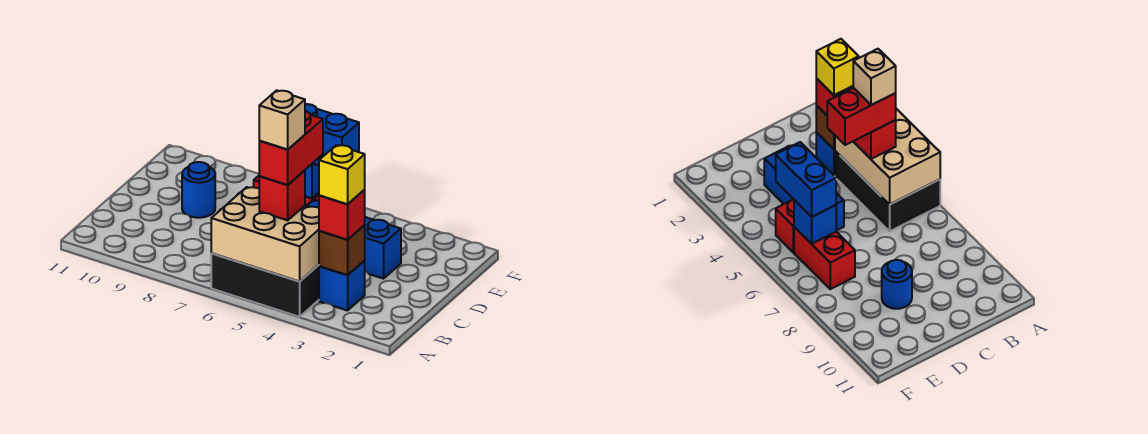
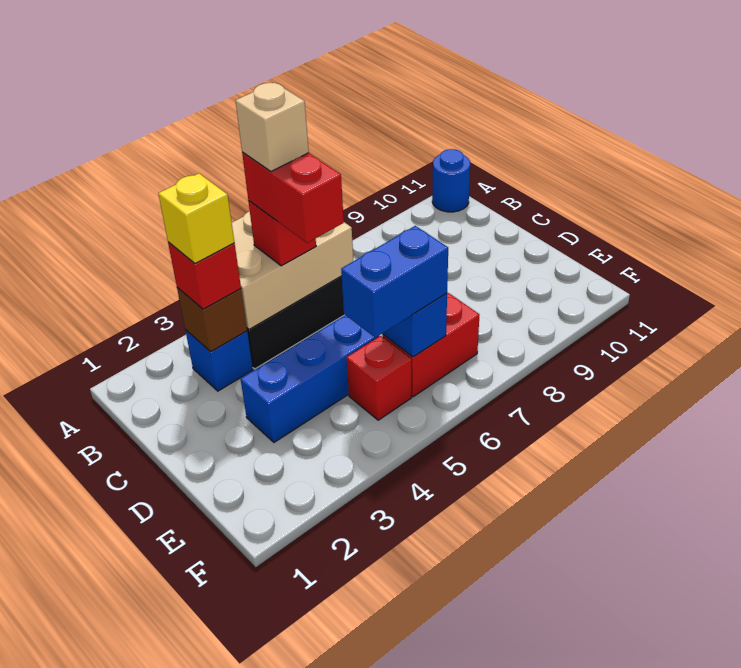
blue 1x1 round brick [182,162,215,218] -> blue 1x1 round brick moved to [432,149,470,212]

